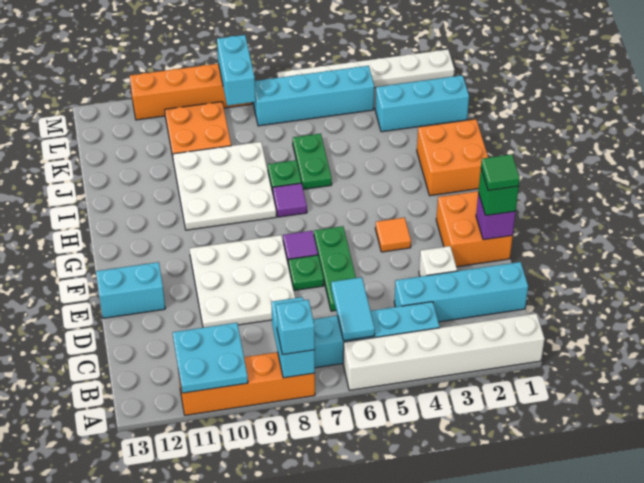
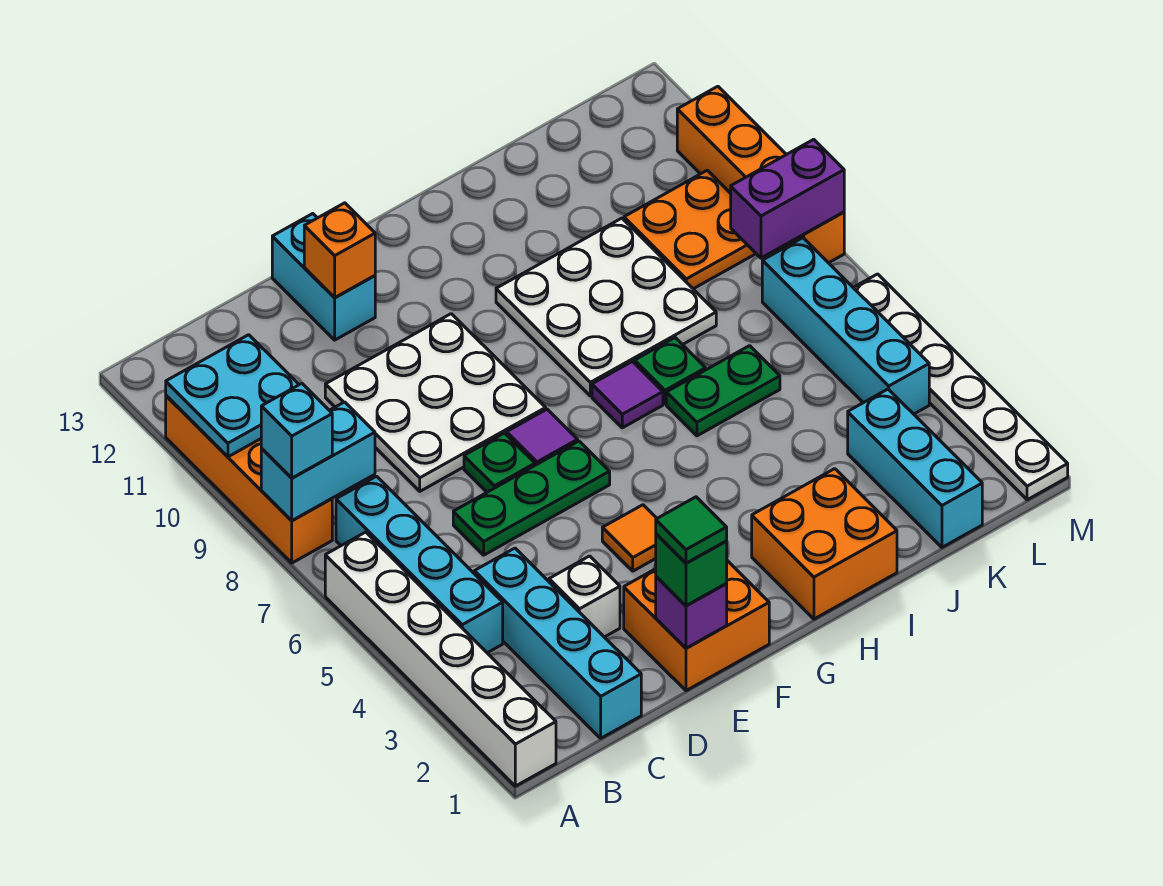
cyan 1x2 tile [331,277,375,341] -> none
none -> orange 1x1 brick [304,203,375,298]
cyan 1x2 brick [217,35,256,106] -> purple 1x2 brick [731,139,844,258]

